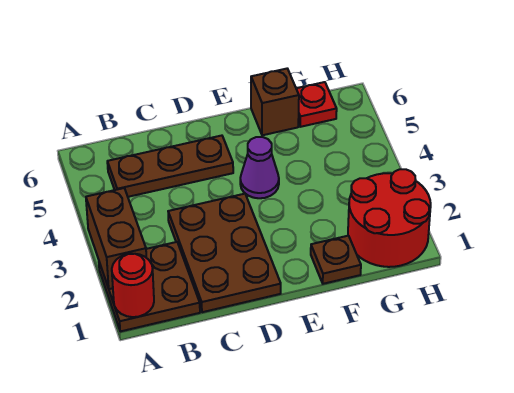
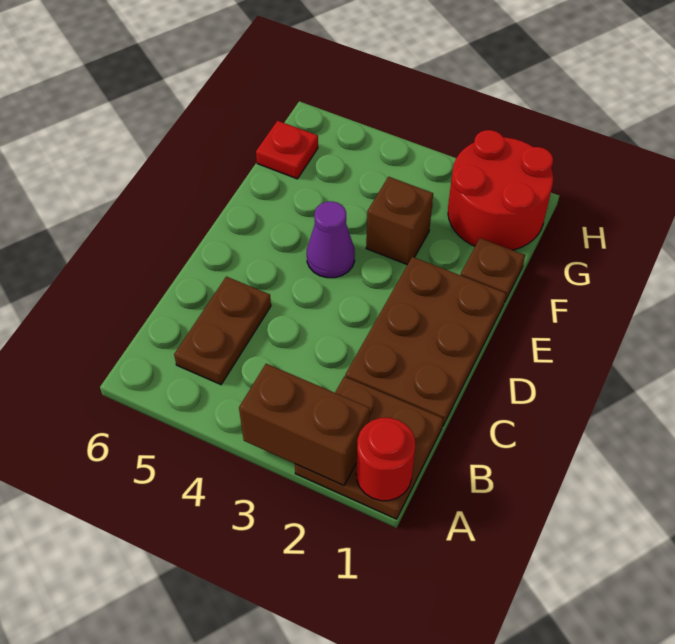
brown 1x3 plate [107,136,233,197] -> brown 1x2 plate [174,277,271,385]
brown 2x3 plate [168,194,281,312] -> brown 2x3 plate turned to [345,257,506,426]
brown 1x1 brick [251,69,299,135] -> brown 1x1 brick moved to [366,177,433,265]

